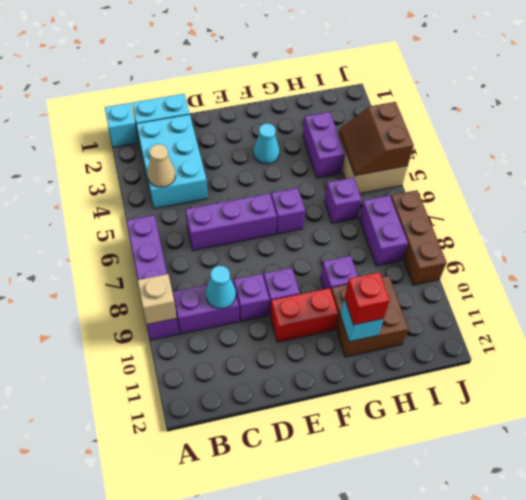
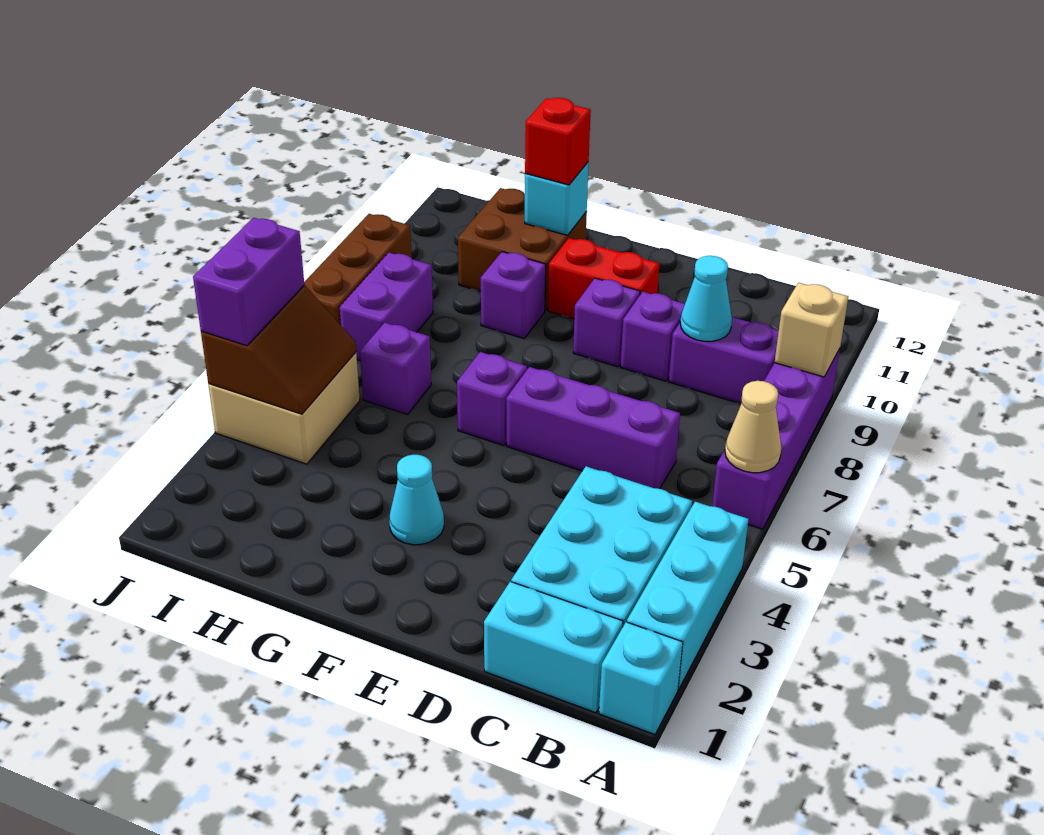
none -> cyan 1x3 brick [627,502,749,690]
tan 1x1 cone [148,144,176,187] -> tan 1x1 cone moved to [725,381,781,473]
purple 1x2 brick [303,112,345,178] -> purple 1x2 brick moved to [193,218,304,346]

